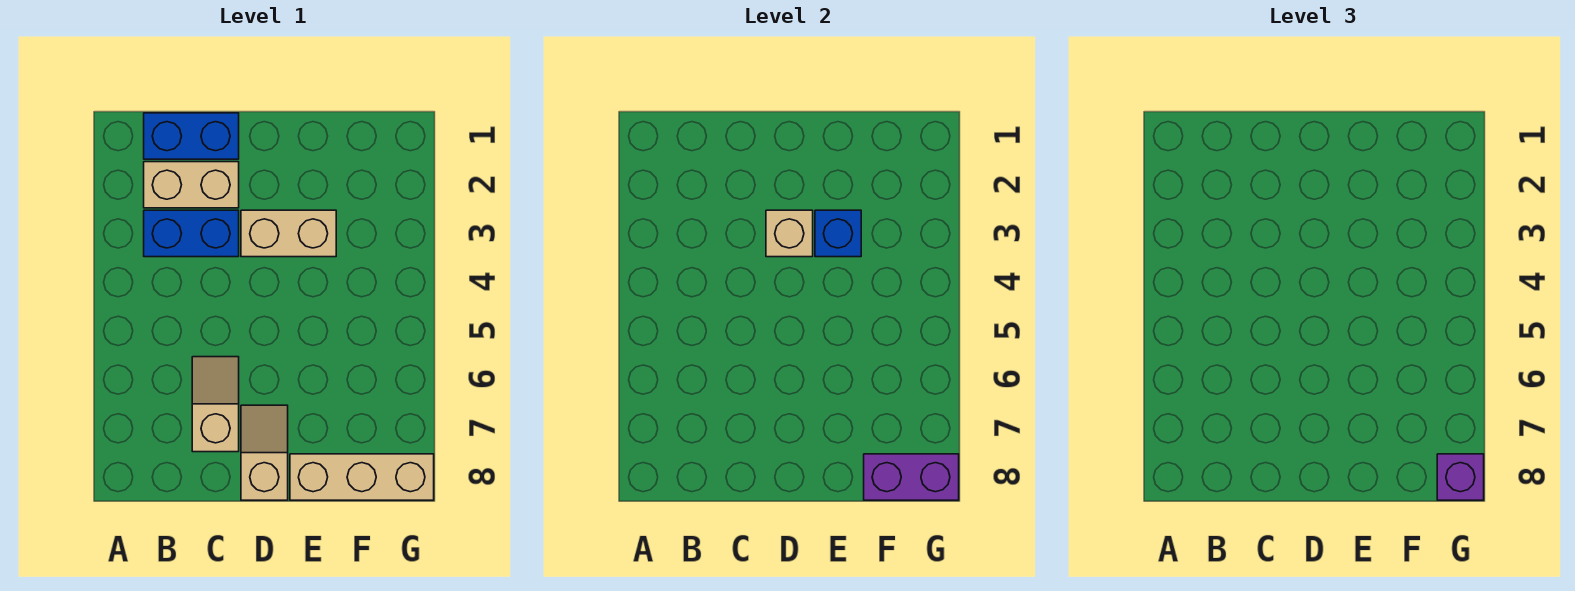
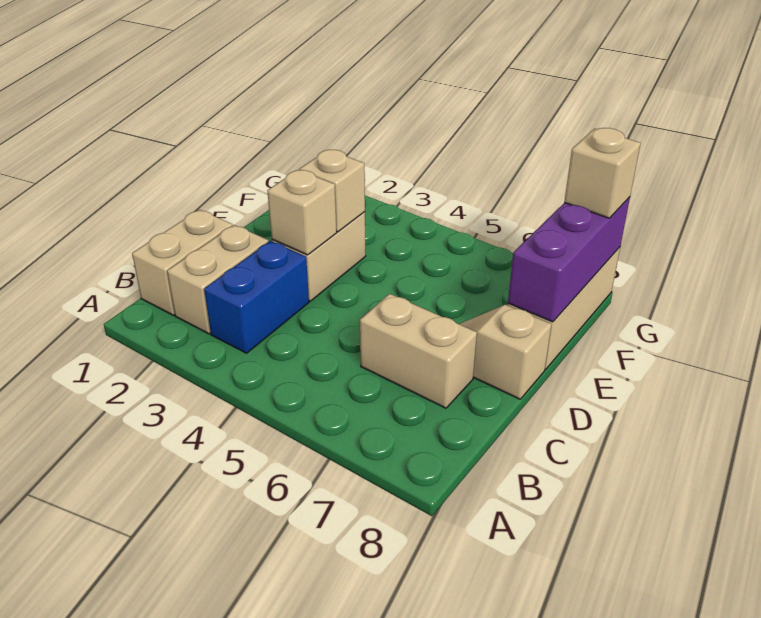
blue 1x2 brick [144,113,239,159] -> tan 1x2 brick [132,210,233,315]
tan 1x2 slope [192,357,239,452] -> tan 1x2 brick [360,294,477,408]
blue 1x1 brick [815,210,861,257] -> tan 1x1 brick [299,150,365,232]
purple 1x2 brick [864,454,959,500] -> purple 1x3 brick [508,197,630,322]
purple 1x1 brick [1437,454,1484,500] -> tan 1x1 brick [564,128,641,218]

